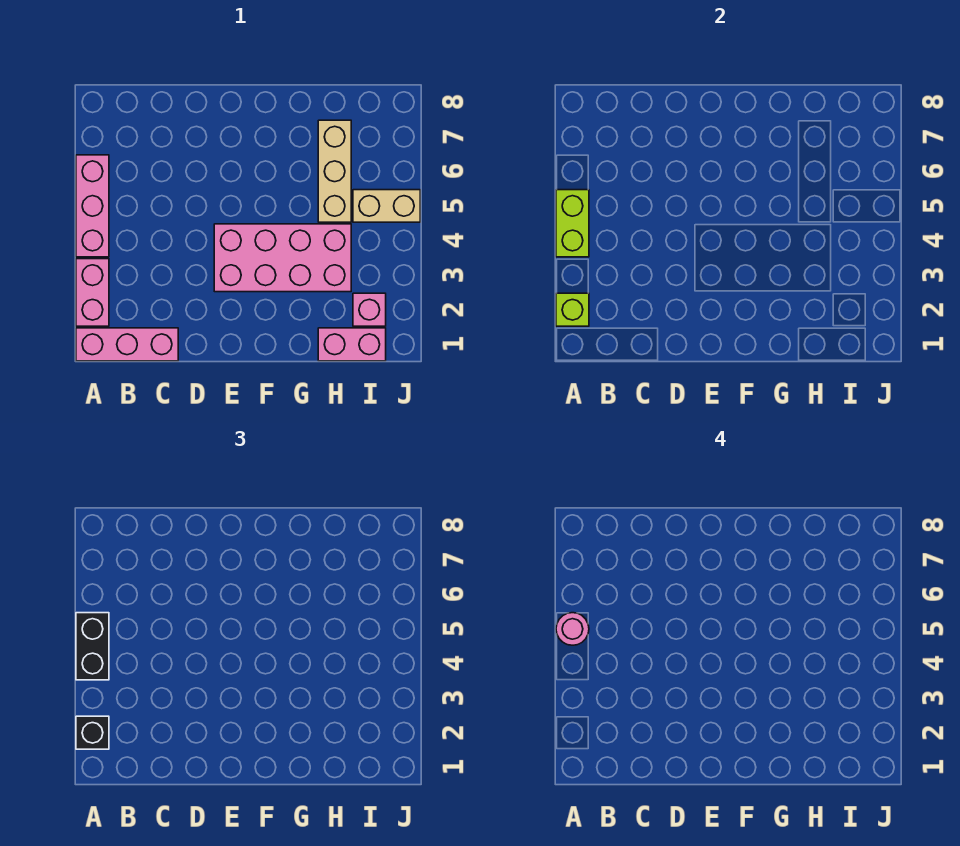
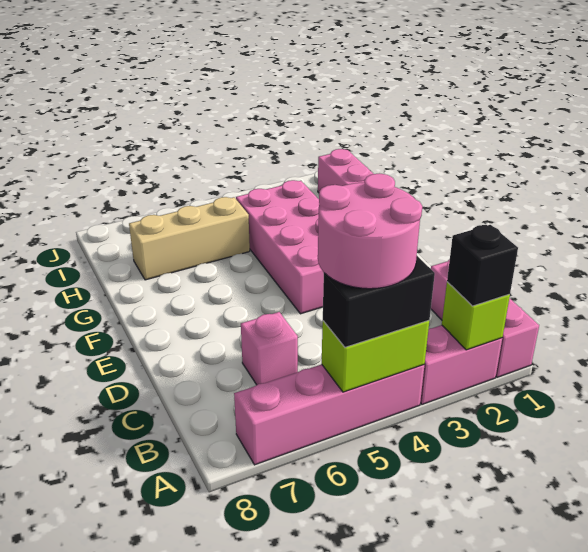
pink 1x3 brick [76,155,109,257] -> pink 1x4 brick [234,364,424,465]
pink 1x1 round brick [556,613,589,645] -> pink 2x2 round brick [318,173,422,289]
pink 1x1 brick [353,293,386,326] -> pink 1x1 brick moved to [241,312,298,385]
tan 1x2 brick [353,190,420,222] -> none

